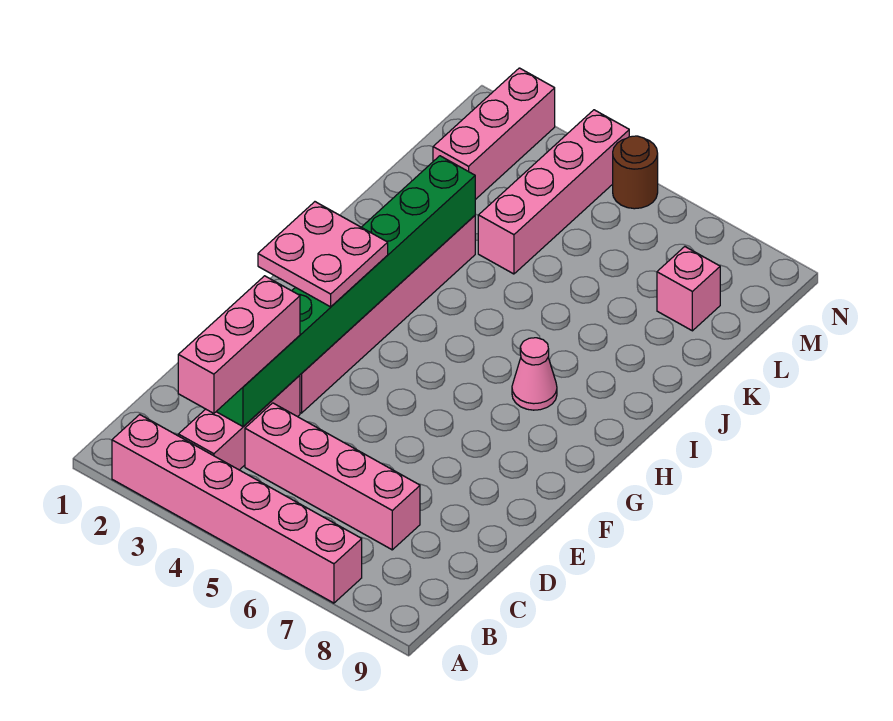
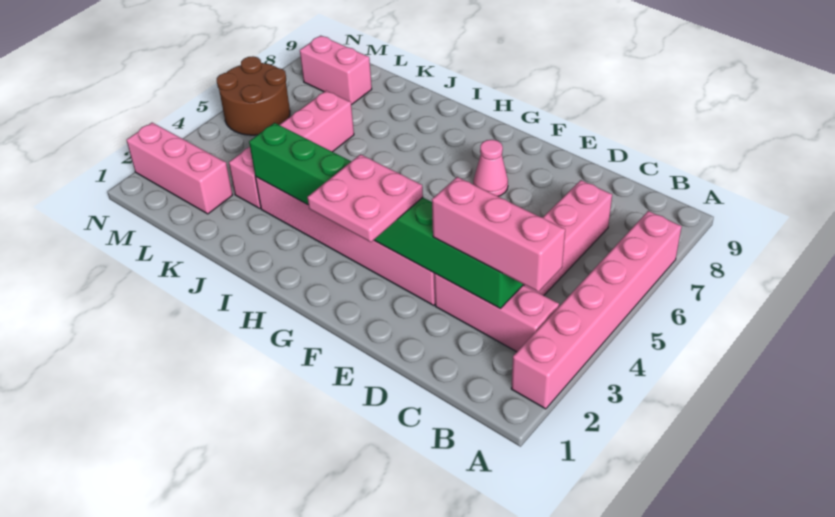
pink 1x1 cone [512,338,557,410] -> pink 1x1 cone moved to [473,140,508,196]
pink 1x4 brick [478,110,629,274] -> pink 1x4 brick turned to [229,91,354,209]
pink 1x1 brick [657,247,720,331] -> pink 1x2 brick [300,36,372,105]
brown 1x1 round brick [613,136,658,209] -> brown 2x2 round brick [217,56,290,135]

